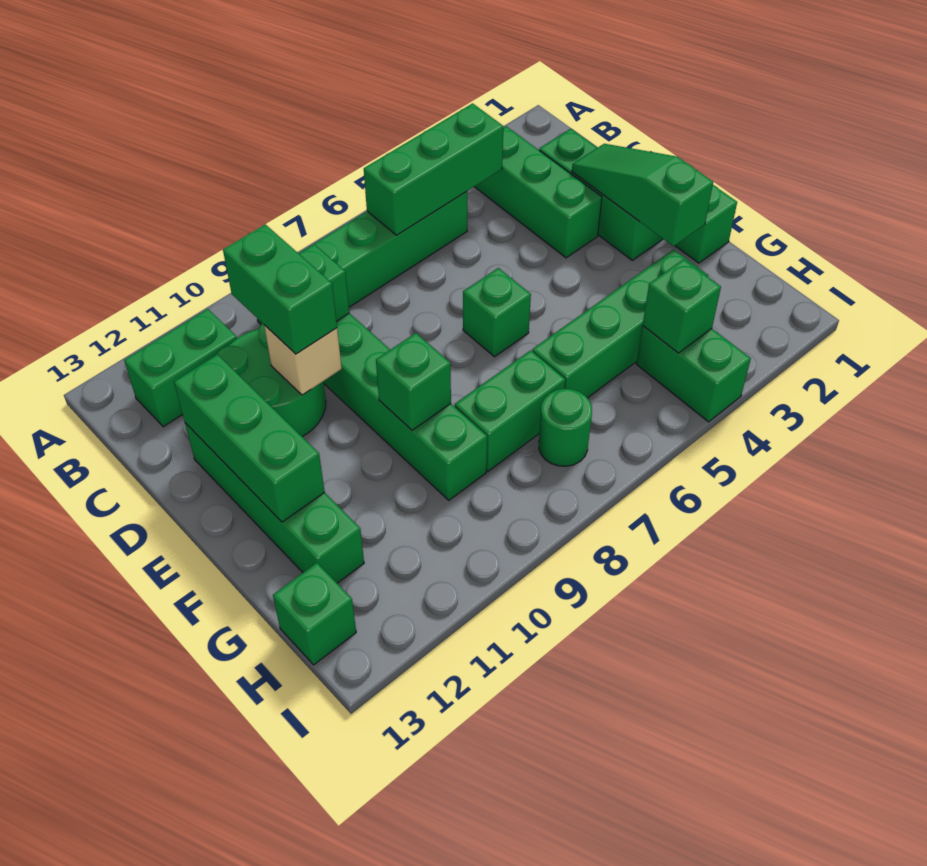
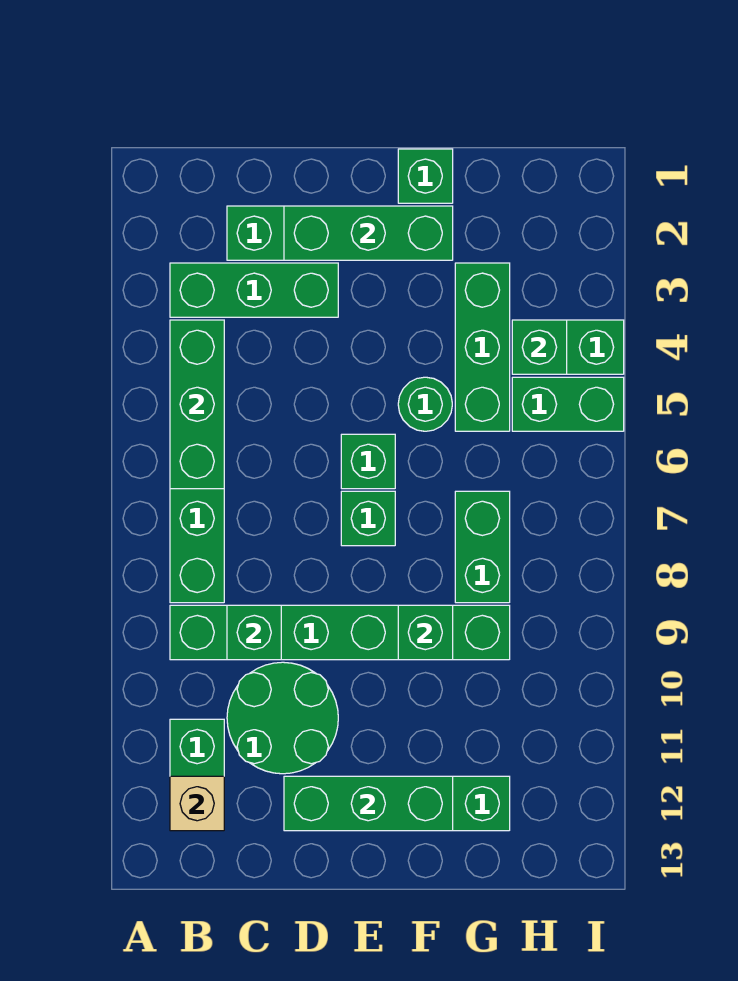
green 1x2 brick [223,224,337,354] -> green 1x2 brick moved to [512,377,624,431]
green 1x3 slope [572,144,713,246] -> green 1x3 brick [284,206,453,260]
tan 1x1 brick [264,325,342,395] -> tan 1x1 brick moved to [170,776,224,831]
green 1x4 brick [532,250,708,398] -> green 1x3 brick [455,263,510,431]
green 1x1 round brick [539,389,592,466] -> green 1x1 round brick moved to [398,377,452,431]
green 1x1 brick [273,563,356,665] -> green 1x1 brick moved to [341,491,395,546]

